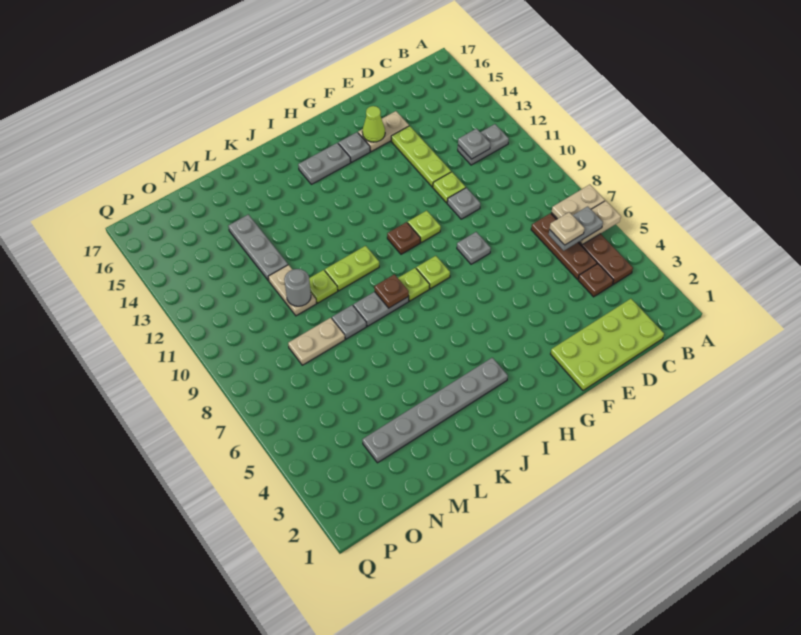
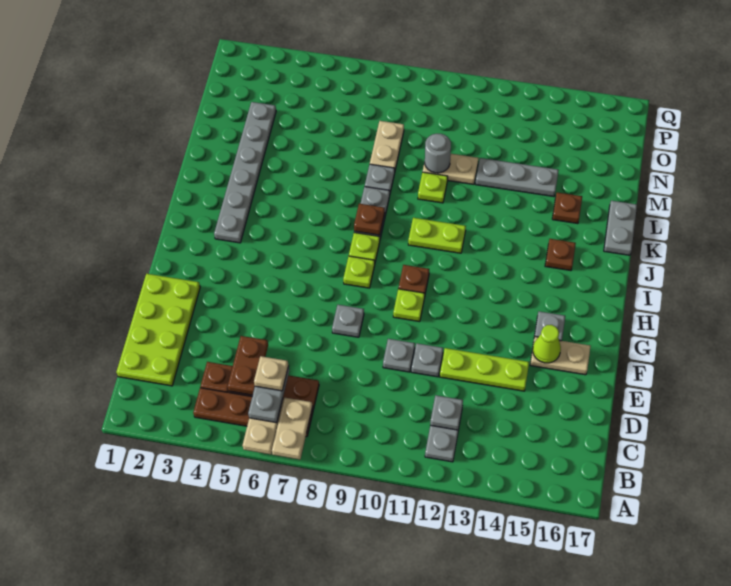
none -> brown 1x2 plate [227,336,268,395]
lime 1x1 plate [433,172,466,203] -> grey 1x1 plate [411,343,443,377]
tan 1x2 plate [358,111,409,152] -> tan 1x2 plate turned to [530,337,591,375]
grey 1x2 plate [298,143,350,184] -> grey 1x2 plate moved to [604,201,637,255]
lime 1x2 plate [325,246,379,291] -> lime 1x2 plate turned to [408,218,466,253]
none -> brown 1x1 plate [545,239,576,271]
none -> brown 1x1 plate [552,192,582,224]

